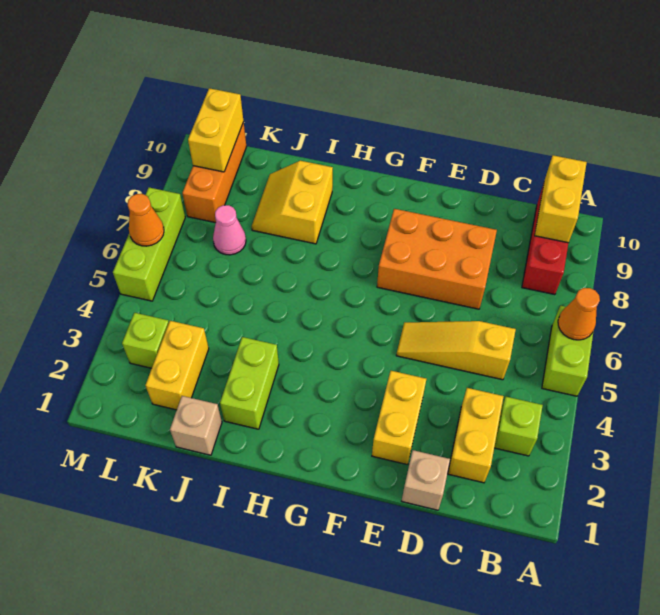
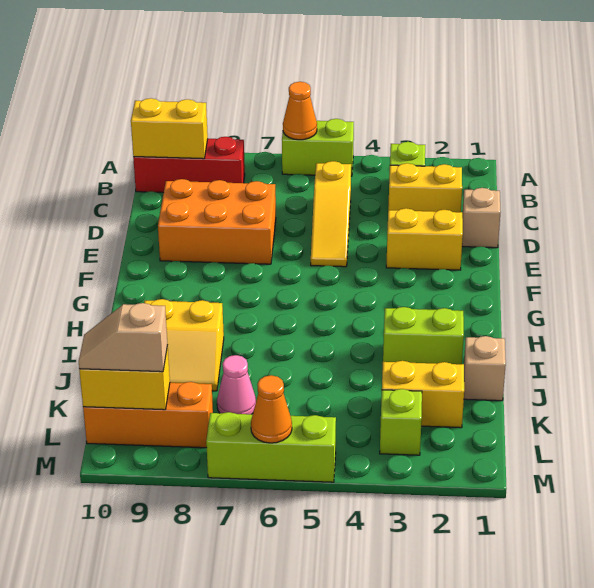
orange 2x3 brick [377,209,497,309] -> orange 2x3 brick turned to [158,179,276,264]
none -> tan 1x2 slope [79,303,168,372]

